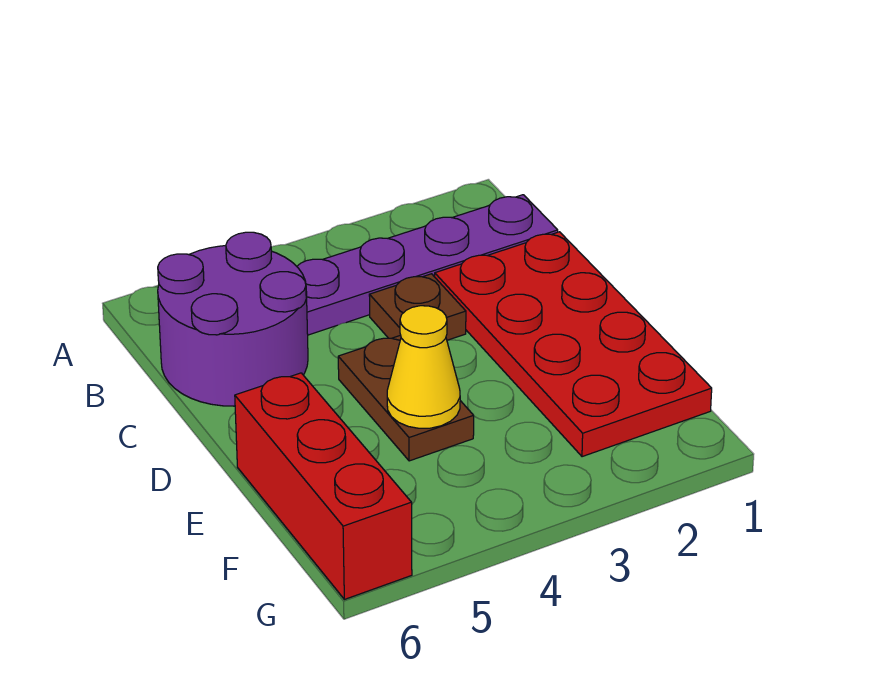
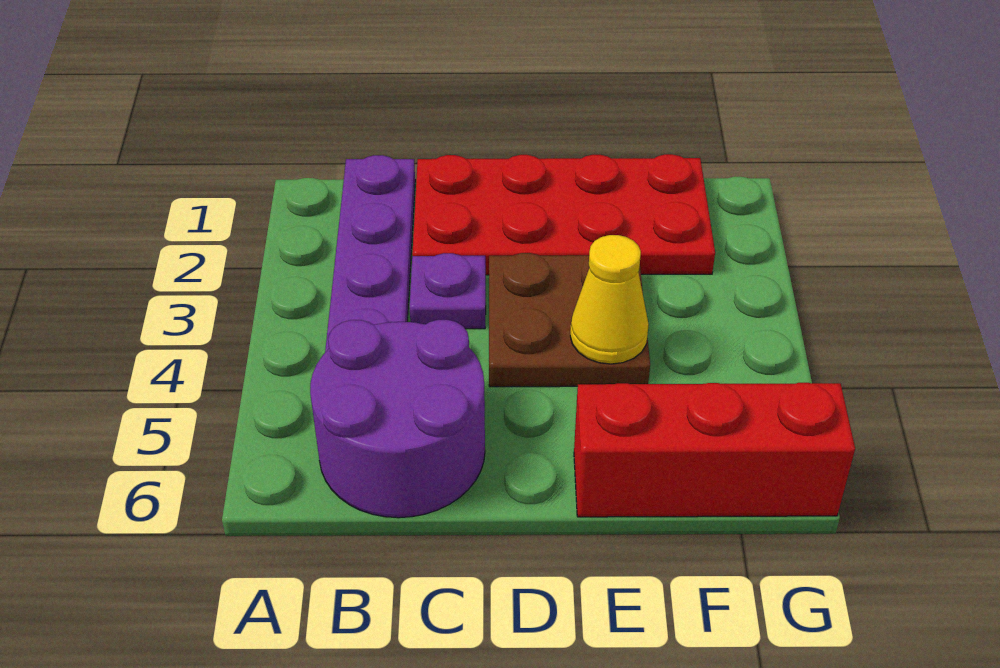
brown 1x1 plate [369,274,466,340] -> purple 1x1 plate [410,253,486,329]
brown 1x2 plate [338,335,474,461] -> brown 2x2 plate [489,253,650,387]

